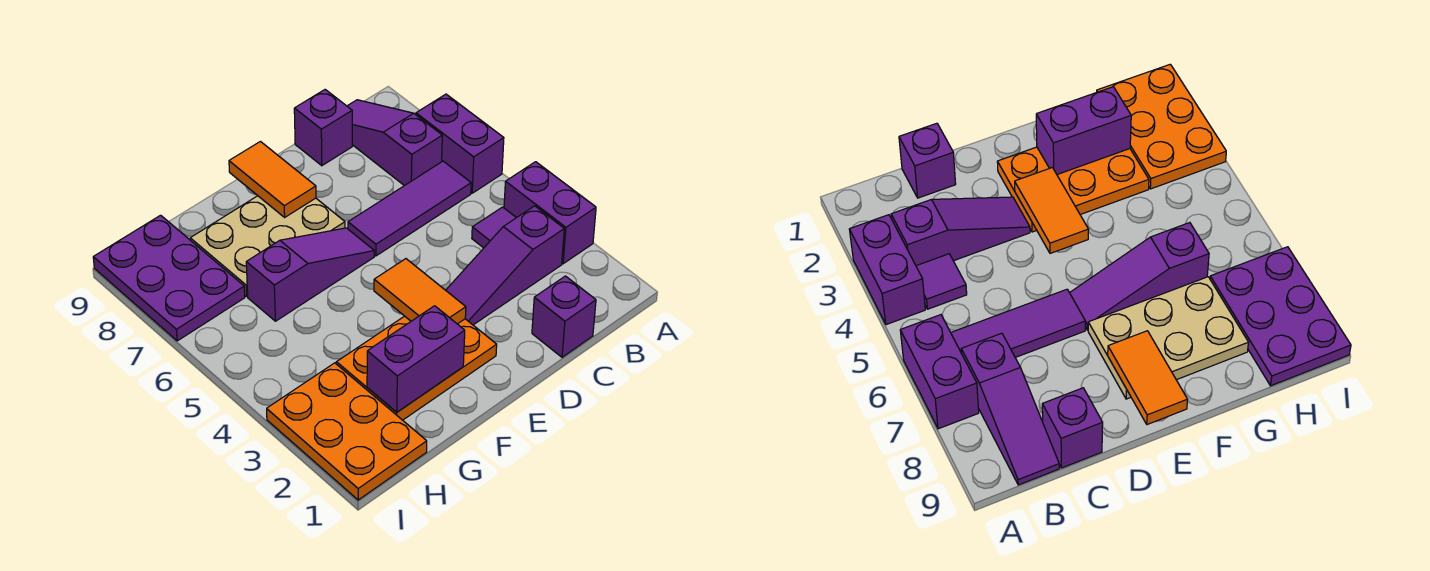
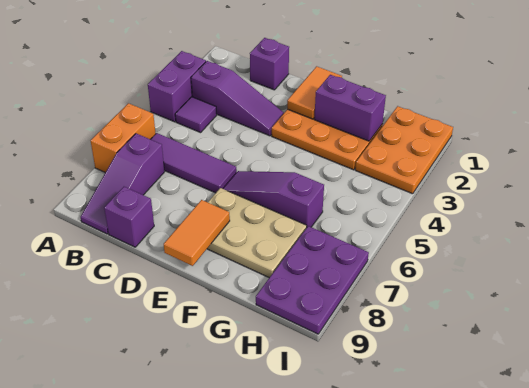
purple 1x2 brick [416,94,504,193] -> orange 1x2 brick [91,103,156,173]
orange 1x2 tile [374,259,466,324] -> orange 1x2 tile moved to [287,66,342,119]

